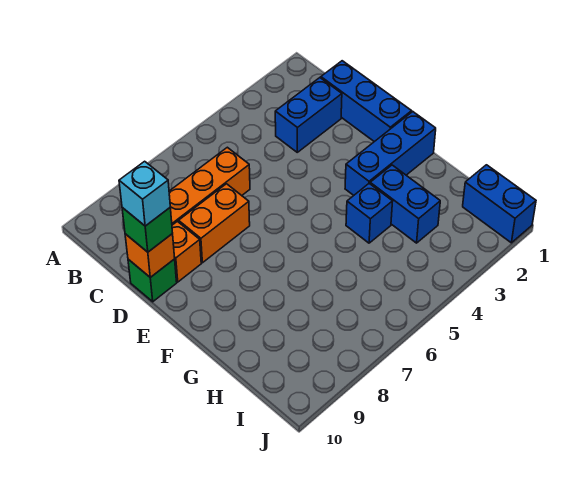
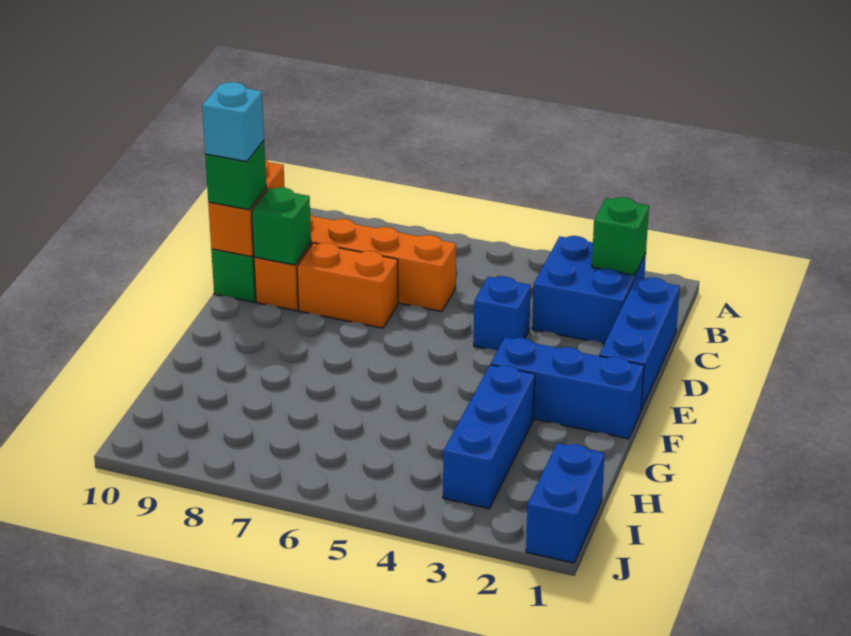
none -> green 1x1 brick [592,197,649,275]
blue 1x2 brick [275,78,342,152] -> blue 2x2 brick [532,236,646,344]
none -> green 1x1 brick [252,187,311,265]
orange 1x1 brick [125,234,175,277] -> orange 1x2 brick [208,159,285,257]
blue 1x2 brick [370,165,440,243] -> blue 1x3 brick [443,365,535,509]
blue 1x1 brick [346,184,393,243] -> blue 1x1 brick moved to [474,276,531,351]

